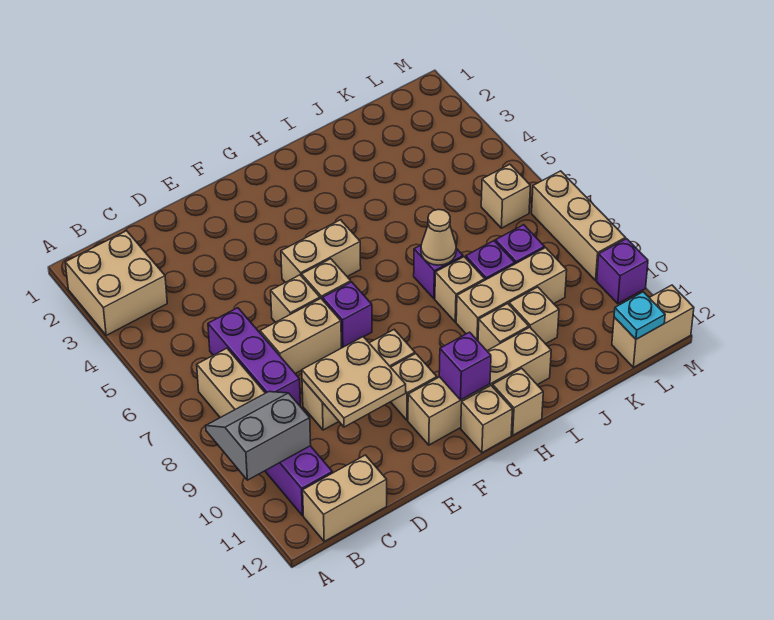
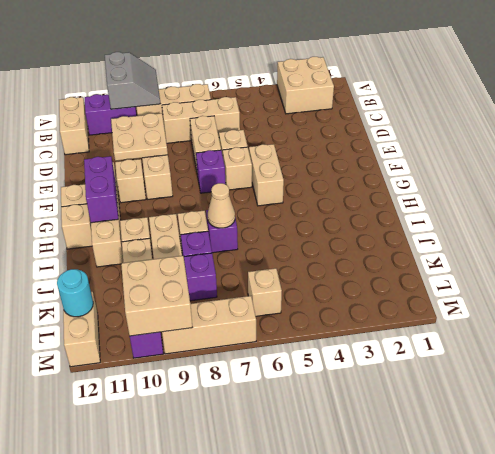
purple 1x3 brick [208,308,300,406] -> tan 1x3 brick [162,97,240,143]
purple 1x1 brick [439,332,491,400] -> purple 1x2 brick [84,156,118,223]
none -> tan 2x2 brick [121,255,192,336]
cyan 1x1 plate [614,292,665,339] -> cyan 1x1 round brick [57,269,93,317]

